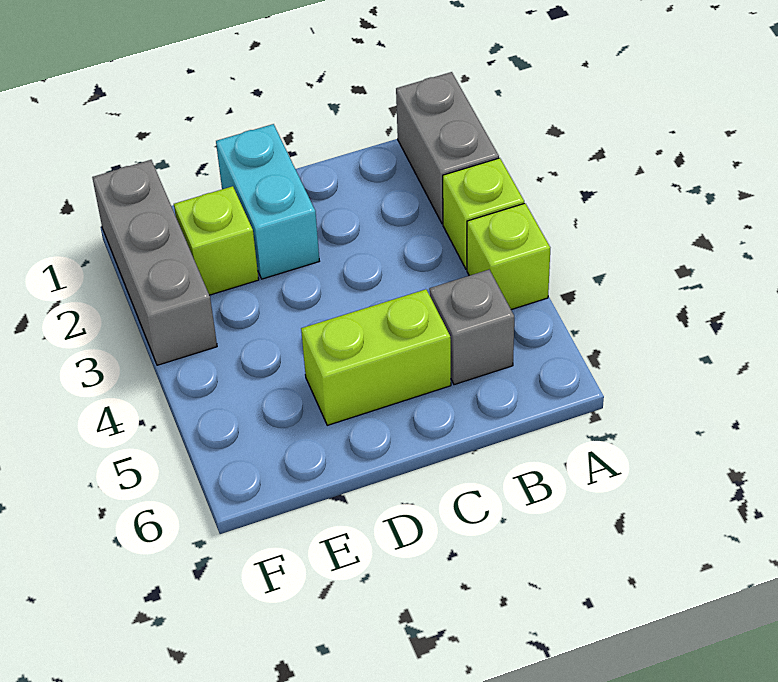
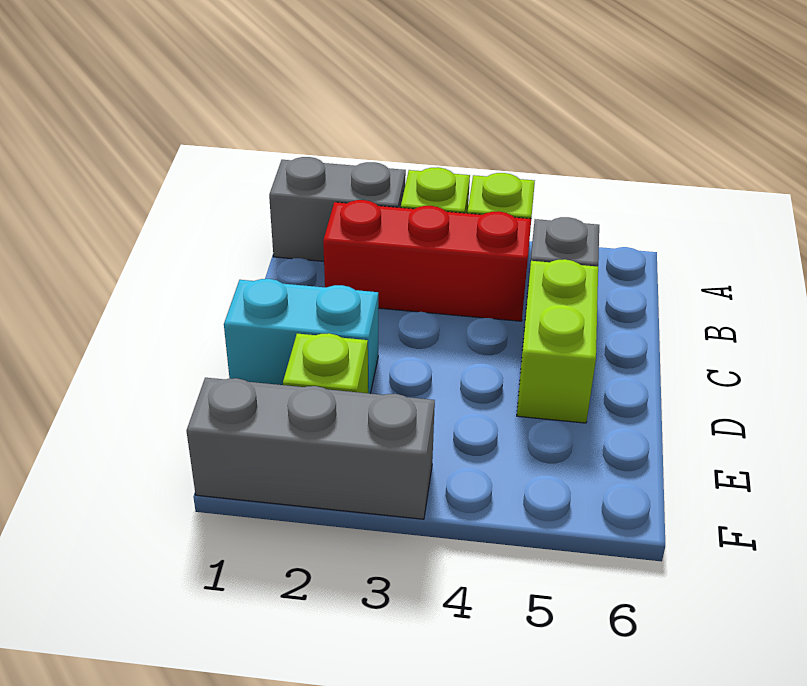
none -> red 1x3 brick [323,200,531,321]

